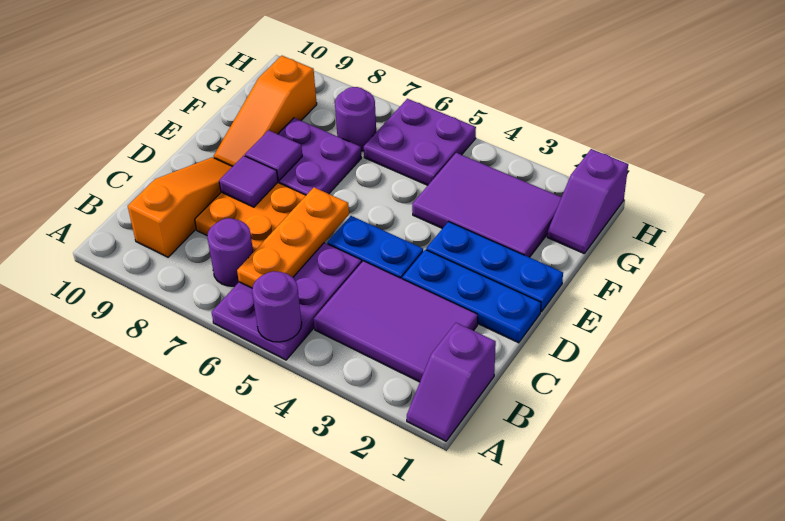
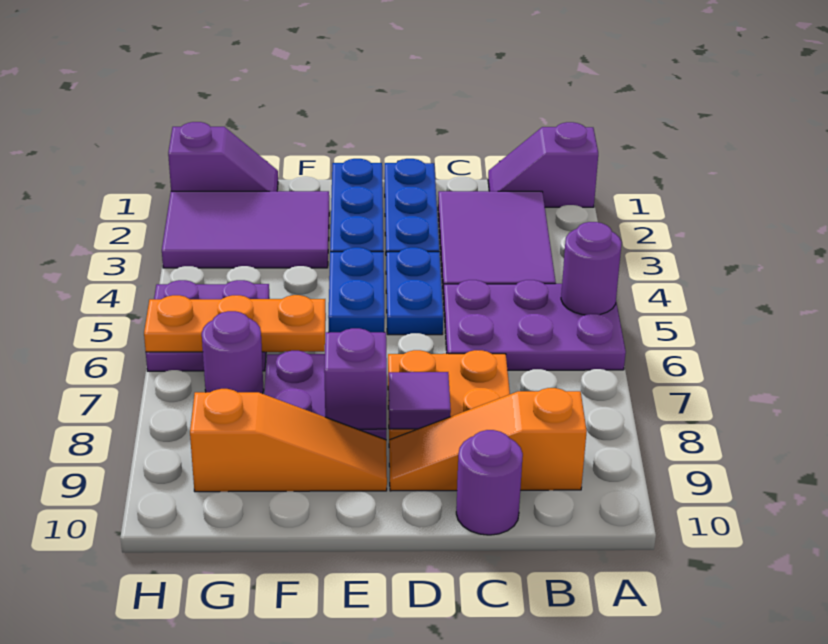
purple 1x2 slope [407,323,496,441] -> purple 1x2 slope turned to [488,122,598,207]
orange 1x3 plate [237,187,349,288] -> orange 1x3 plate moved to [144,295,326,352]
purple 1x1 round brick [207,218,253,286] -> purple 1x1 round brick moved to [456,430,523,535]
none -> blue 1x2 plate [328,247,385,332]
purple 1x1 tile [245,130,302,181] -> purple 1x1 brick [324,328,387,429]
purple 2x3 tile [412,153,562,257] -> purple 2x3 tile turned to [162,191,329,268]

